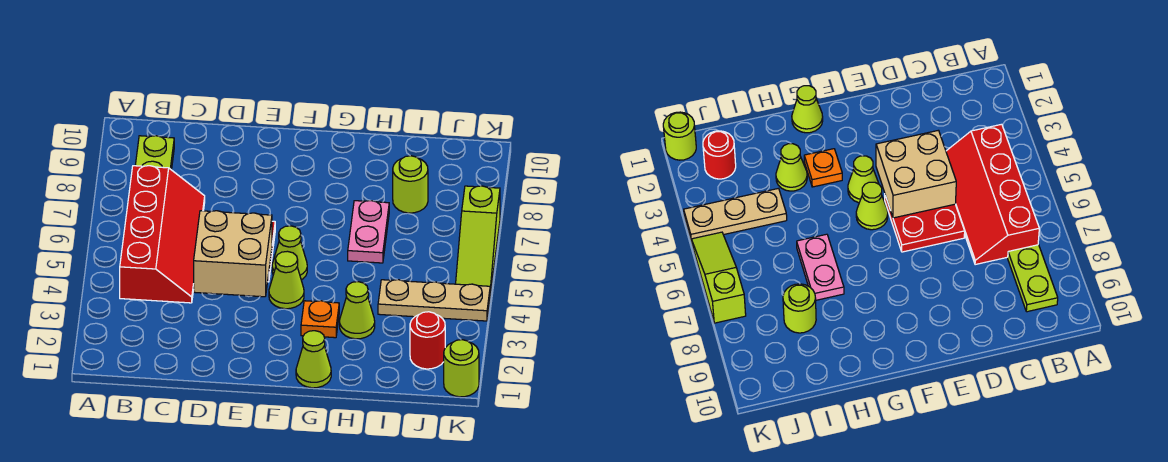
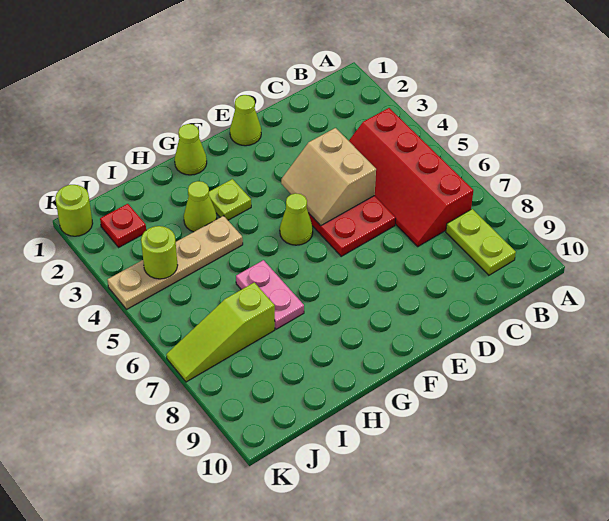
tan 2x2 brick [194,211,272,297] -> tan 2x2 slope [281,128,376,226]
lime 1x1 cone [269,251,304,309] -> lime 1x1 cone moved to [230,95,261,146]
orange 1x1 plate [301,301,339,338] -> lime 1x1 plate [209,179,251,220]
tan 1x3 plate [378,280,490,321] -> tan 1x4 plate [107,216,243,309]
lime 1x1 round brick [393,156,428,213] -> lime 1x1 round brick moved to [141,226,178,279]
red 1x1 round brick [410,312,445,369] -> red 1x1 plate [100,204,146,247]
lime 1x3 slope [456,186,500,294] -> lime 1x3 slope turned to [166,282,275,382]

